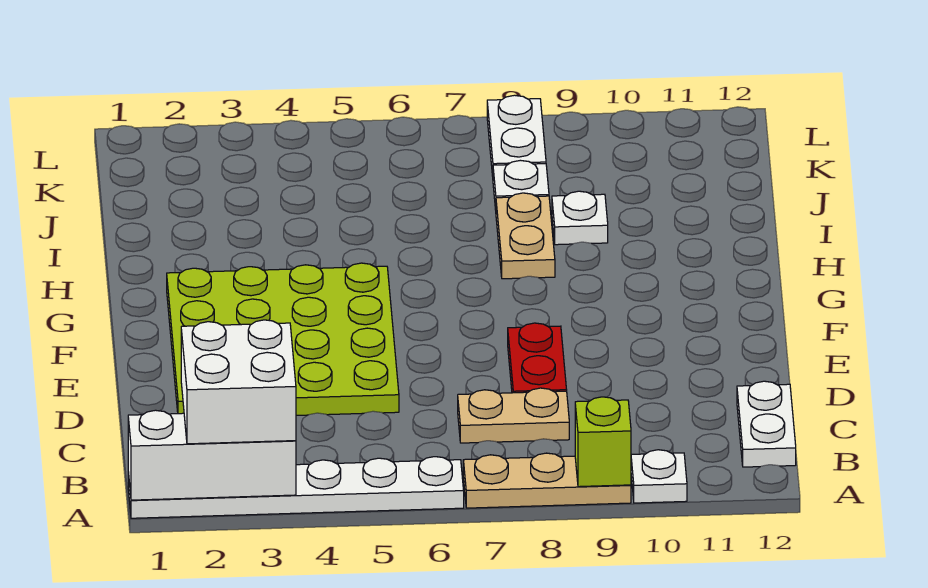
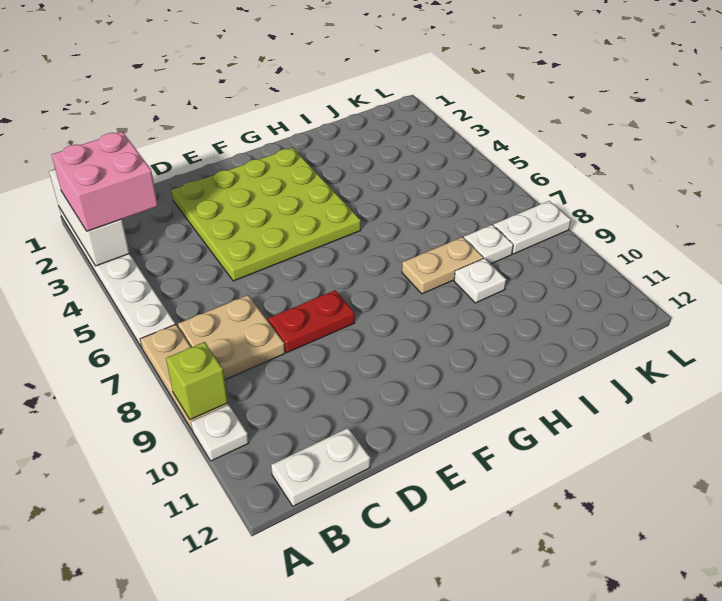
white 2x2 brick [181,320,296,444] -> pink 2x2 brick [52,132,158,231]
tan 1x2 plate [458,388,569,443] -> tan 2x2 plate [178,295,285,380]

